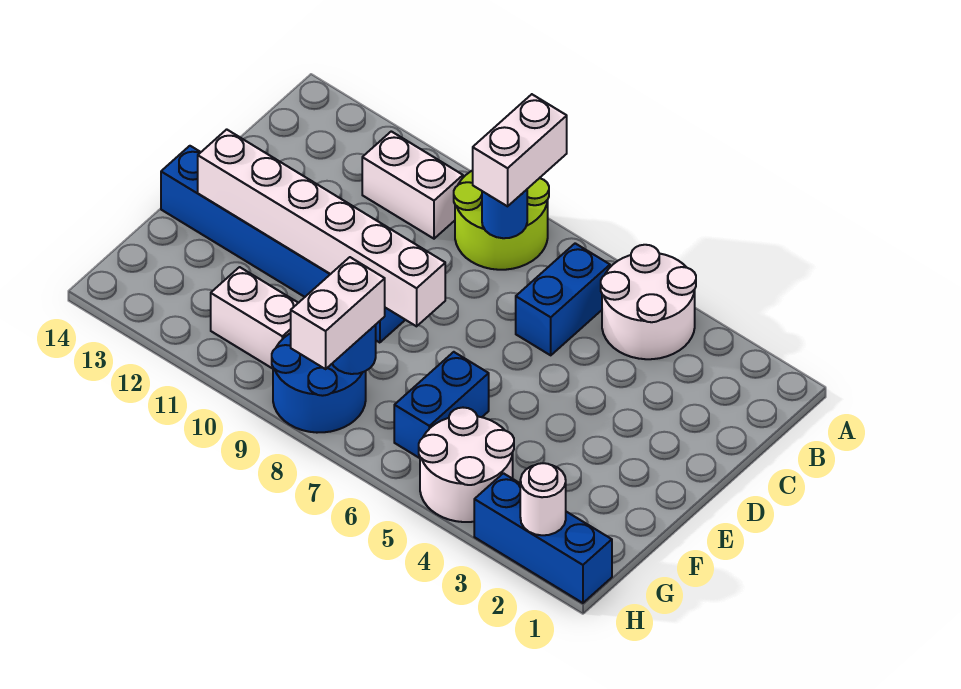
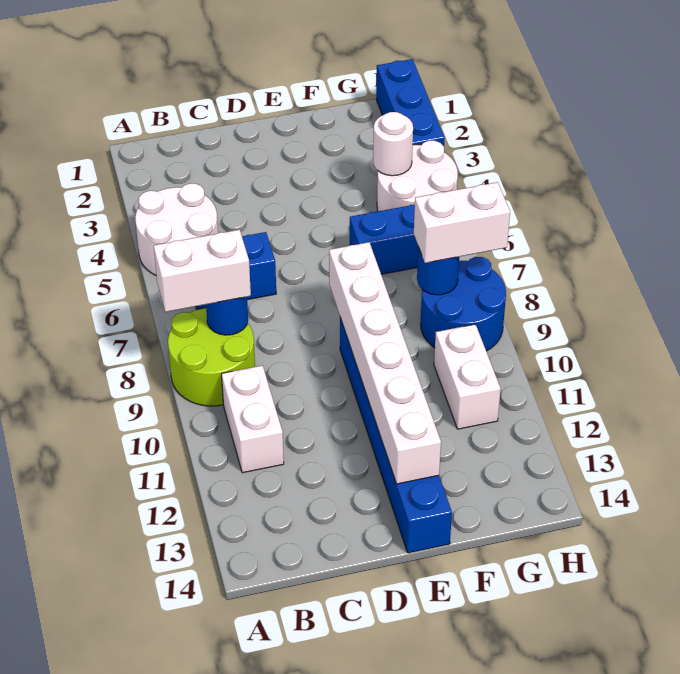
white 1x1 round brick [520,463,566,535] -> white 1x1 round brick moved to [373,112,413,176]

